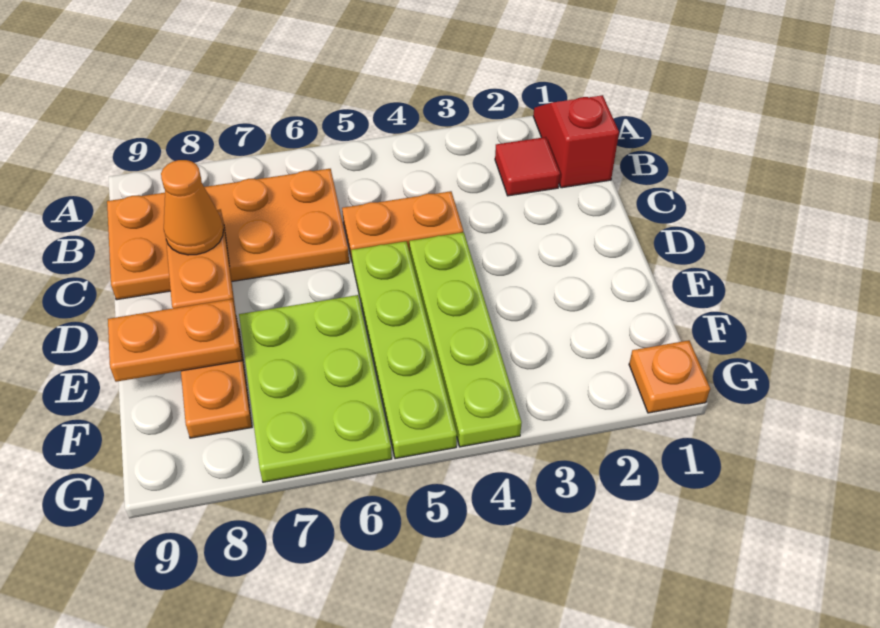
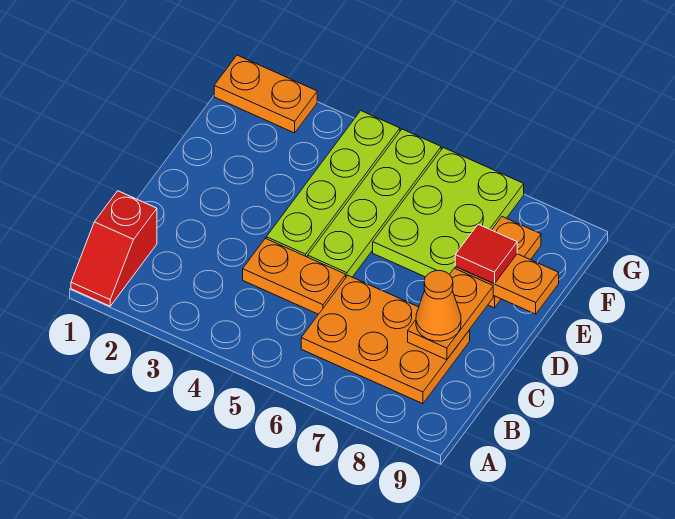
red 1x1 tile [495,137,560,196] -> red 1x1 tile moved to [455,224,517,284]
orange 2x4 plate [107,169,349,300] -> orange 2x3 plate [301,276,470,404]
orange 1x1 plate [629,340,710,413] -> orange 1x2 plate [214,55,317,133]

